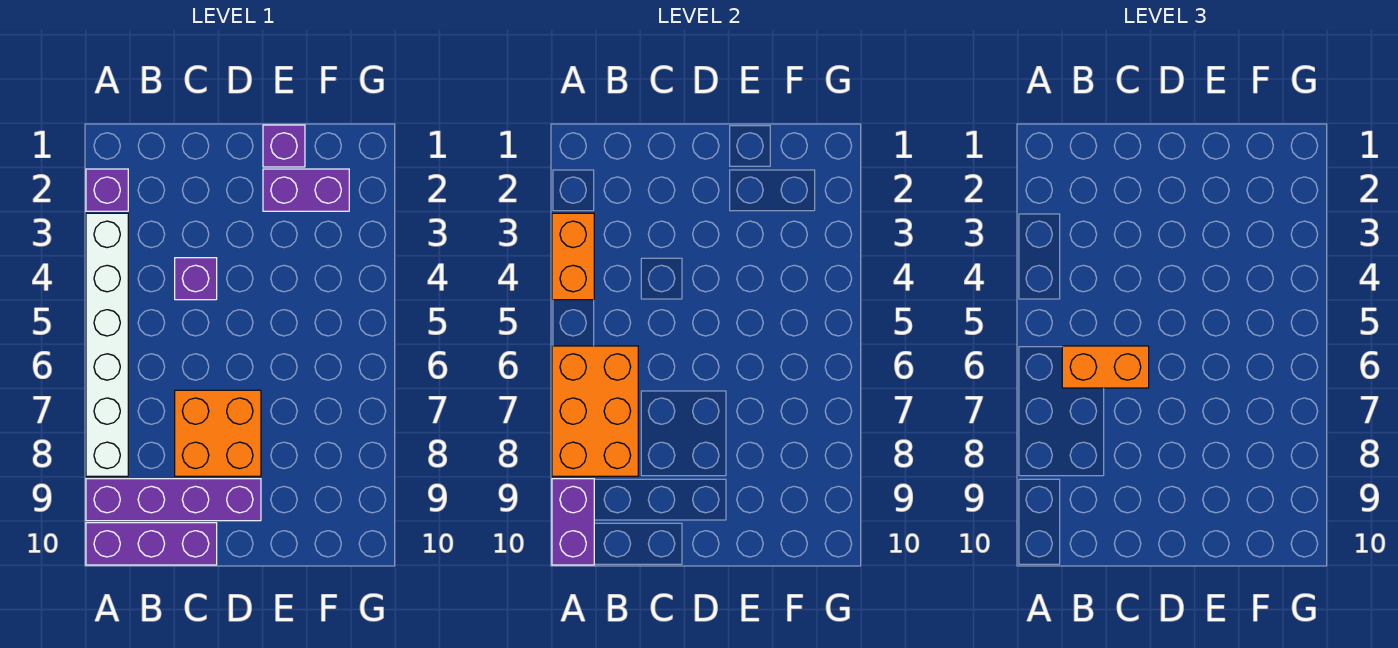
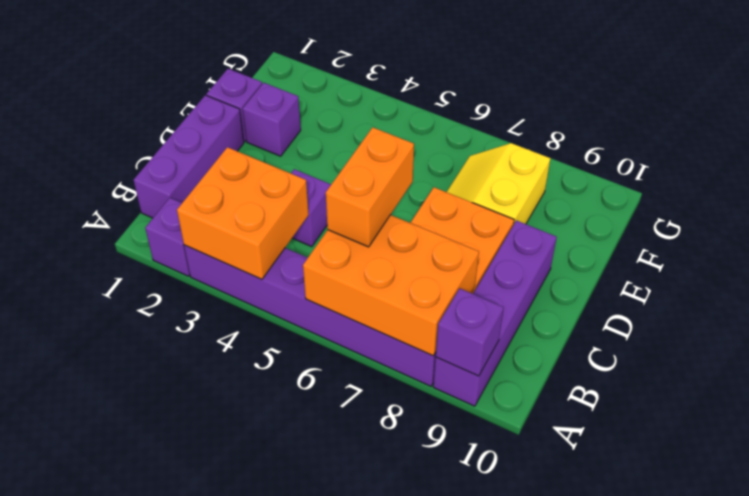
white 1x6 brick [86,213,128,476] -> purple 1x6 brick [184,245,436,386]
orange 1x2 brick [552,213,594,300] -> orange 2x2 brick [177,147,309,279]
purple 1x2 brick [552,479,594,565] -> purple 1x1 brick [436,289,504,376]
purple 1x3 brick [86,523,217,565] -> purple 1x3 brick moved to [134,95,244,218]
purple 1x2 brick [263,169,349,211] -> purple 1x1 brick [243,83,301,156]
none -> yellow 2x2 slope [447,143,550,224]

